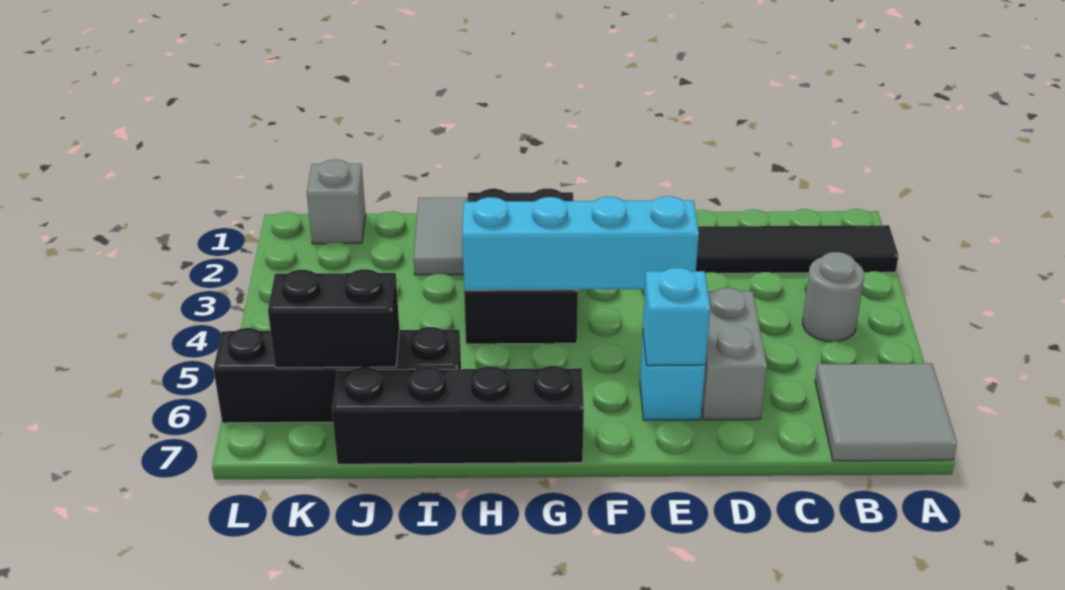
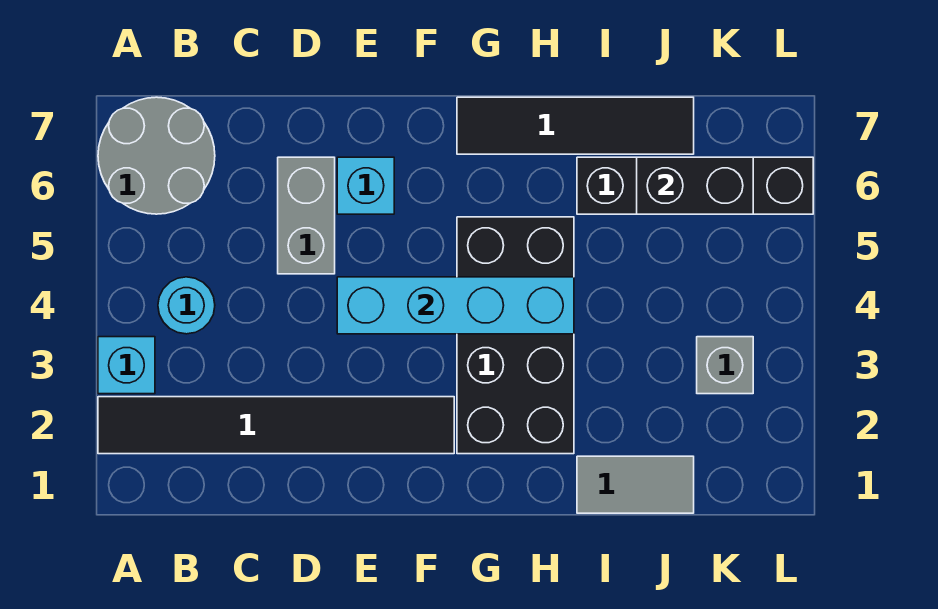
grey 2x2 tile [815,363,957,461] -> grey 2x2 round brick [98,97,215,214]
grey 1x1 round brick [803,252,864,342] -> cyan 1x1 round brick [158,277,215,334]
cyan 1x1 brick [643,268,710,366] -> cyan 1x1 brick moved to [98,337,155,394]
black 2x3 brick [464,189,578,344] -> black 2x4 brick [457,217,574,454]
black 1x4 brick [332,366,584,464] -> black 1x4 tile [457,97,694,154]
grey 1x2 tile [414,198,468,275] -> grey 1x2 tile turned to [577,456,694,513]
grey 1x1 brick [307,160,366,244] -> grey 1x1 brick moved to [697,337,753,394]

